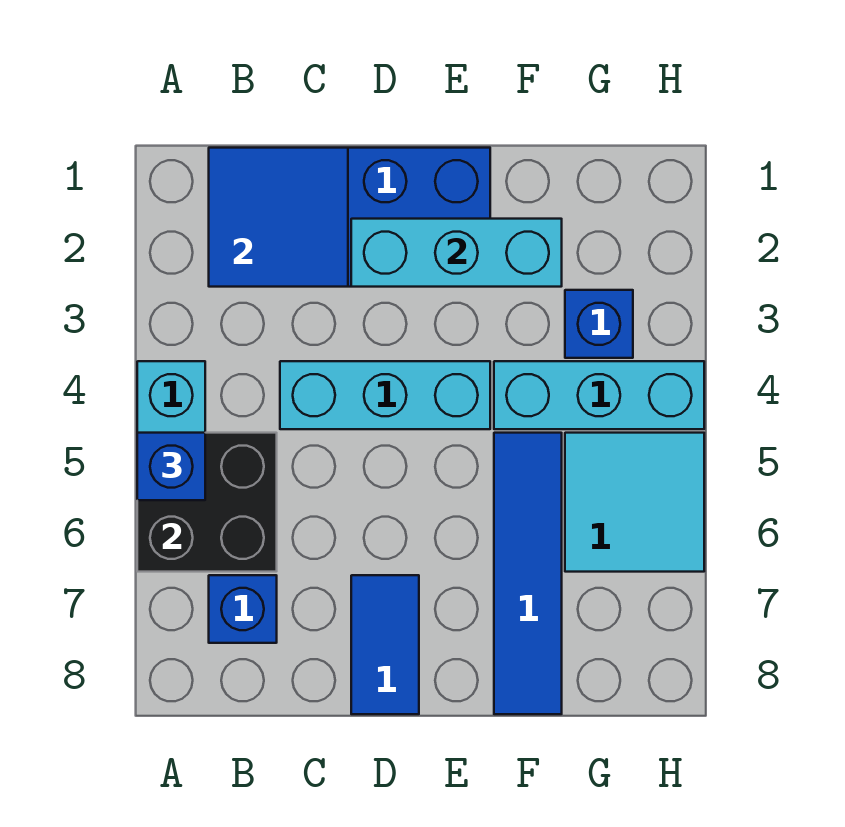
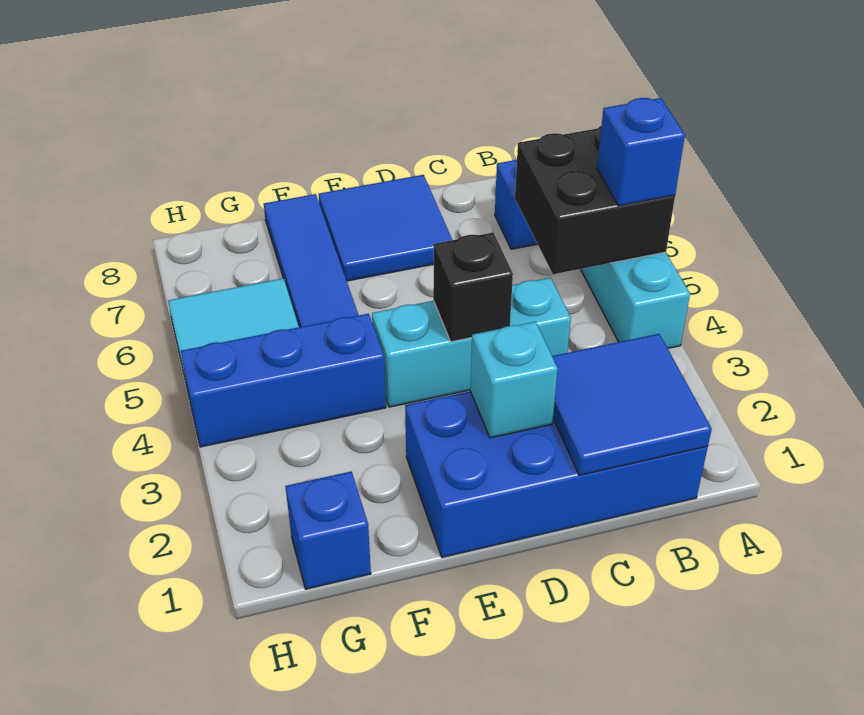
cyan 1x3 brick [351,219,562,287] -> cyan 1x1 brick [470,322,558,438]
none -> black 1x1 brick [433,233,513,342]
blue 1x2 tile [351,575,419,714] -> blue 2x2 tile [319,175,452,281]
cyan 1x3 brick [494,361,704,429] -> blue 1x3 brick [181,314,386,447]
blue 1x1 brick [565,290,633,358] -> blue 1x1 brick moved to [285,471,371,589]

